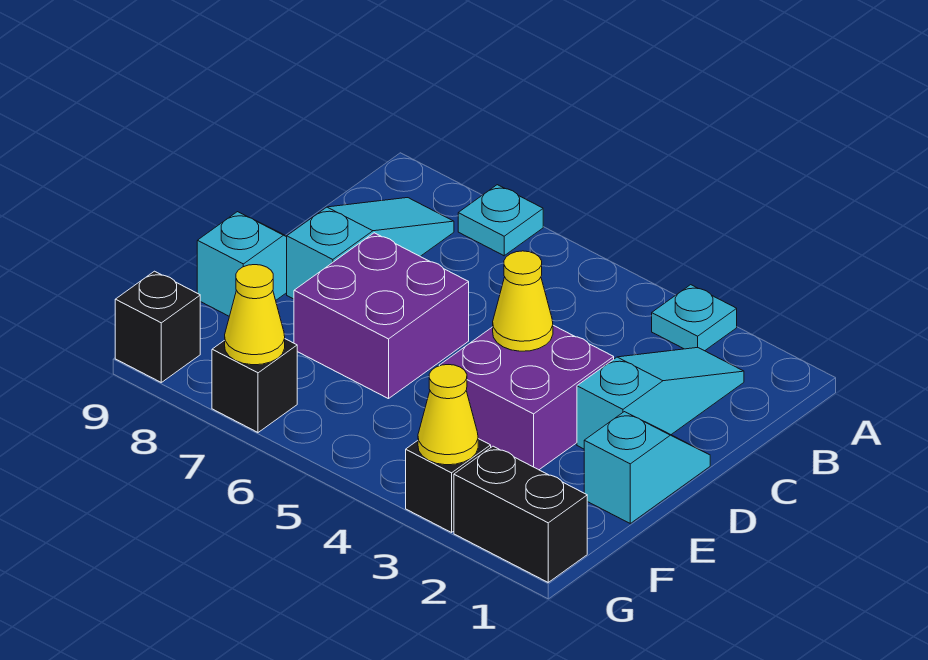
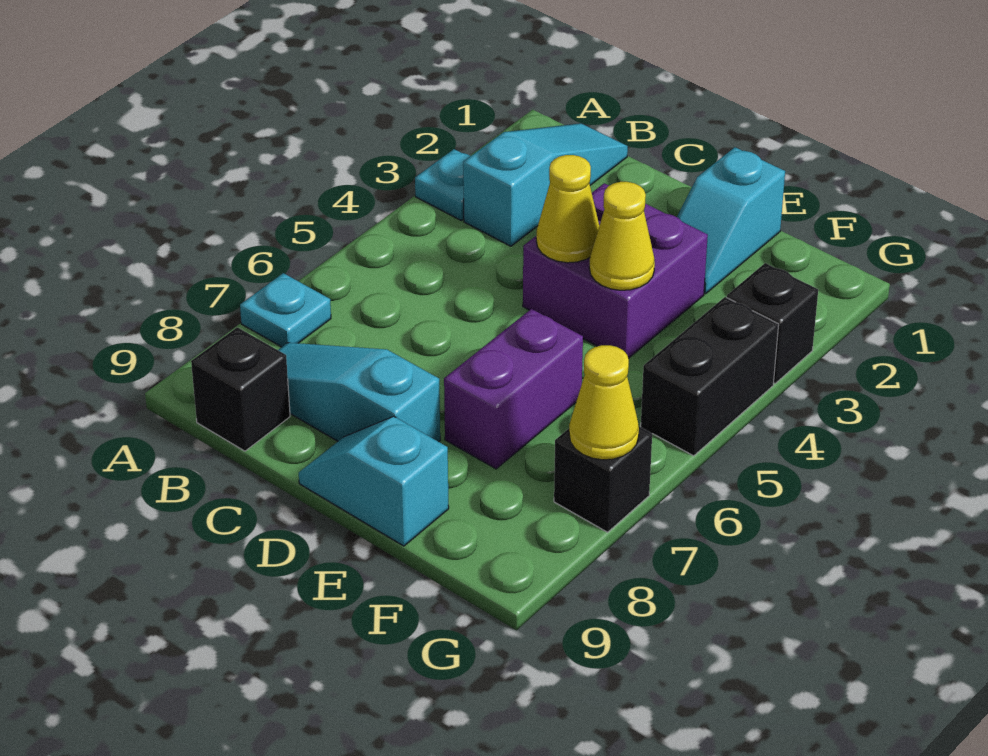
cyan 1x3 slope [577,348,744,449] -> cyan 1x3 slope turned to [463,123,628,246]
cyan 1x2 slope [584,412,710,523] -> cyan 1x2 slope turned to [677,147,785,294]
purple 2x2 brick [294,233,469,399] -> purple 1x2 brick [444,309,583,469]
black 1x2 brick [454,446,587,582] -> black 1x2 brick moved to [641,297,779,456]
yellow 1x1 cone [418,365,478,465] -> yellow 1x1 cone moved to [589,182,655,290]
black 1x1 brick [115,271,200,382] -> black 1x1 brick moved to [191,327,290,451]

